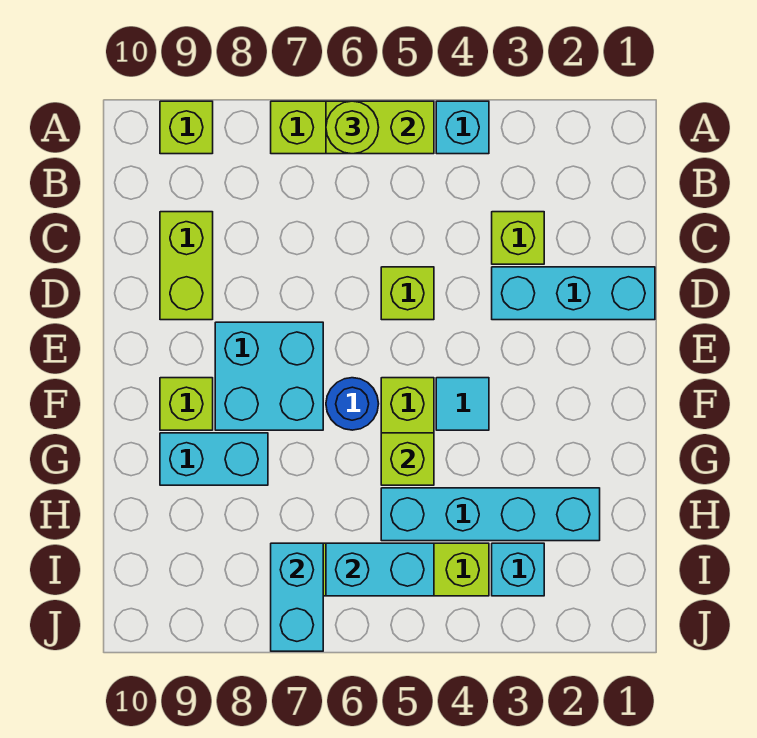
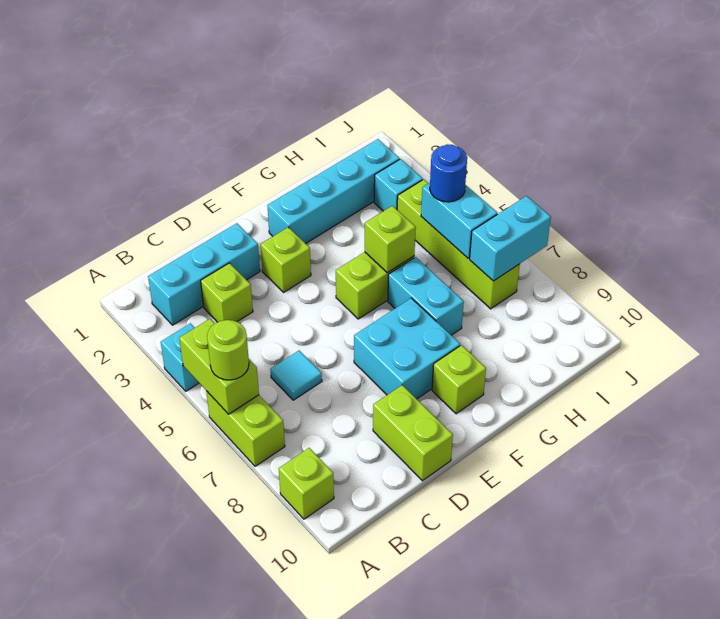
lime 1x2 brick [160,212,213,320] -> lime 1x2 brick turned to [373,385,453,481]
cyan 1x3 brick [492,267,655,320] -> cyan 1x3 brick turned to [148,223,260,325]
lime 1x1 brick [381,267,434,320] -> lime 1x1 brick moved to [261,227,311,292]
cyan 1x1 tile [436,378,489,430] -> cyan 1x1 tile moved to [270,351,322,400]
blue 1x1 round brick [326,378,379,430] -> blue 1x1 round brick moved to [430,144,467,202]
cyan 1x2 brick [160,433,268,485] -> cyan 1x2 brick moved to [388,257,464,335]
cyan 1x4 brick [381,488,600,541] -> cyan 1x4 brick turned to [267,139,400,244]

